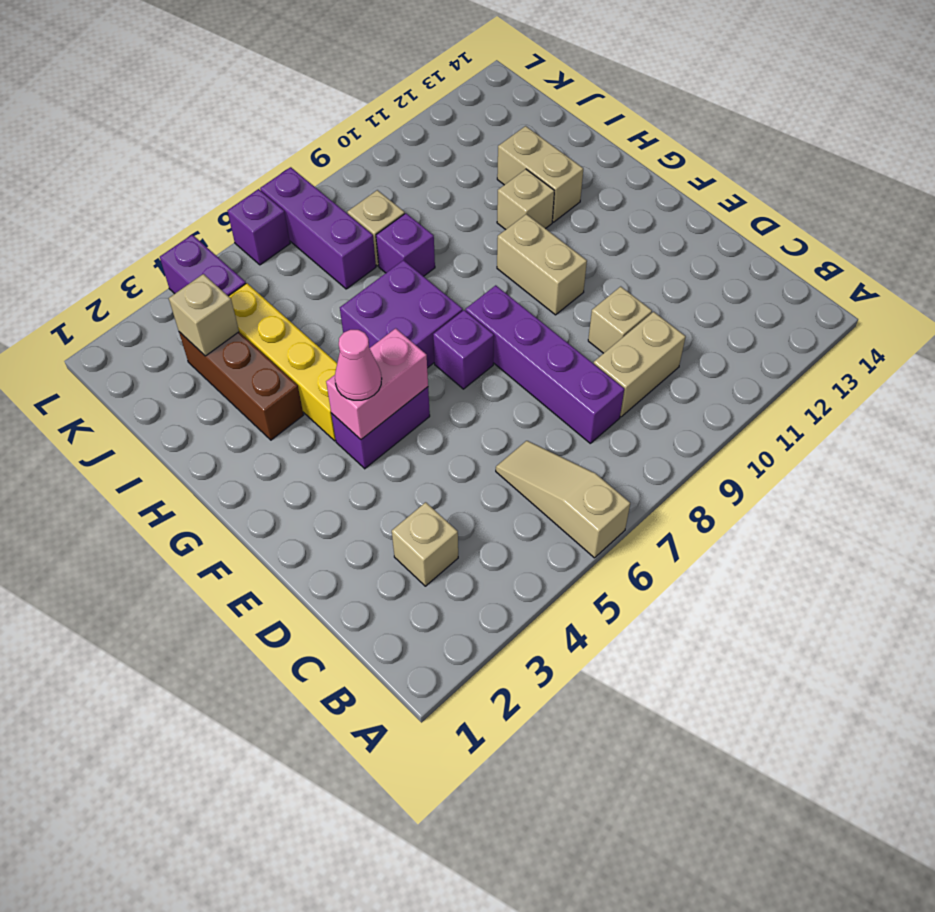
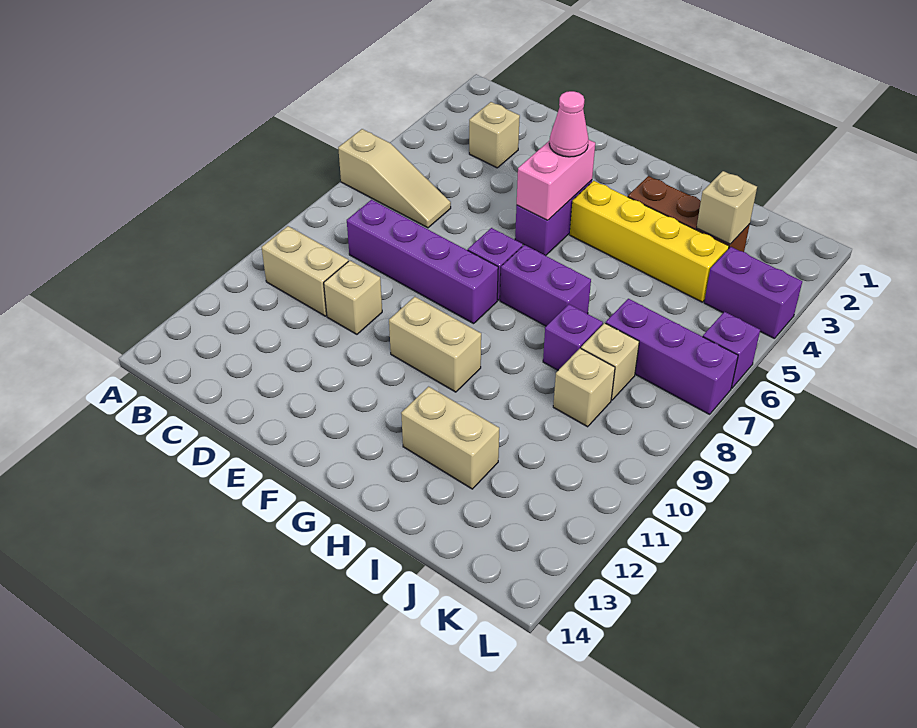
tan 1x2 brick [594,312,686,417] -> tan 1x2 brick turned to [262,226,348,316]
purple 2x2 brick [340,260,463,368] -> purple 1x2 brick [500,245,591,326]
tan 1x1 brick [497,169,554,230] -> tan 1x1 brick moved to [553,348,615,427]

